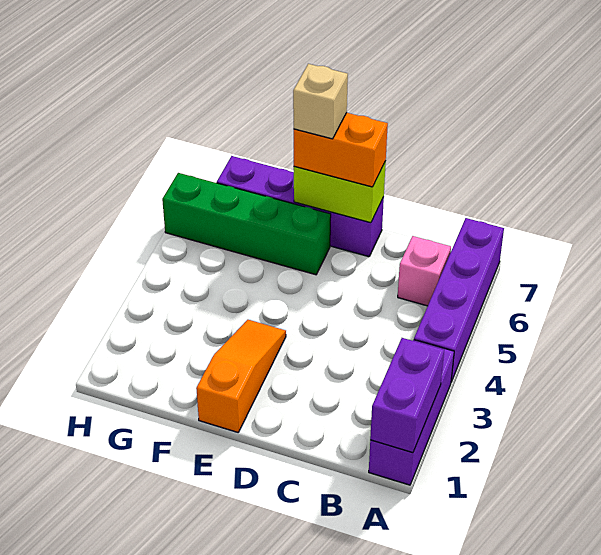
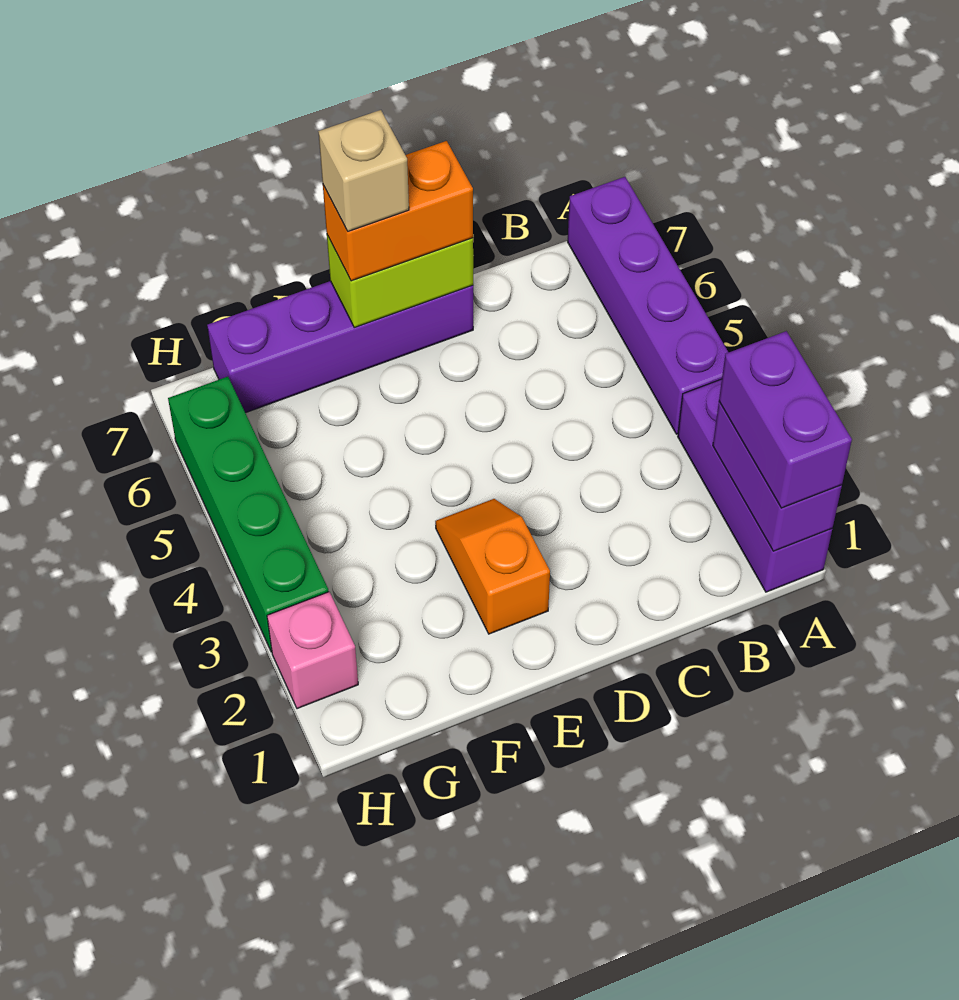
none -> purple 1x2 brick [719,331,852,508]
pink 1x1 brick [398,236,451,306] -> pink 1x1 brick moved to [267,592,358,709]
orange 1x3 slope [196,320,286,432] -> orange 1x2 slope [435,499,550,634]
green 1x4 brick [162,173,331,275] -> green 1x4 brick turned to [168,377,329,652]

